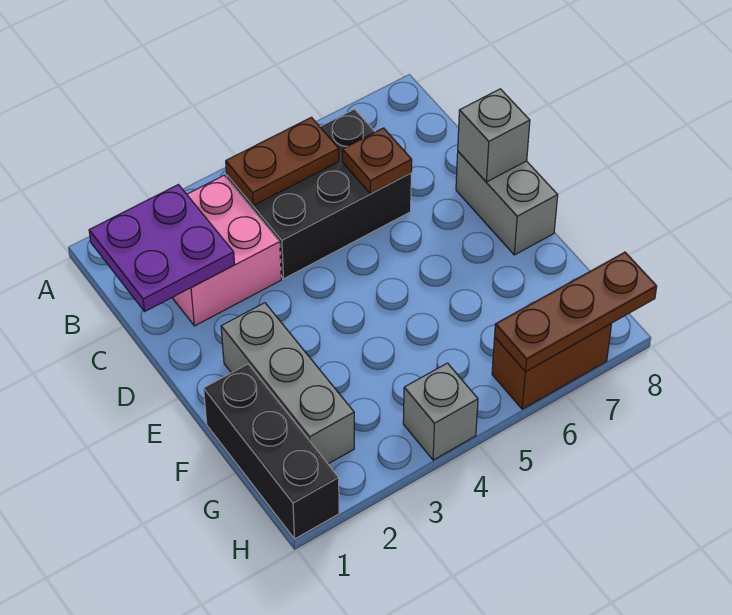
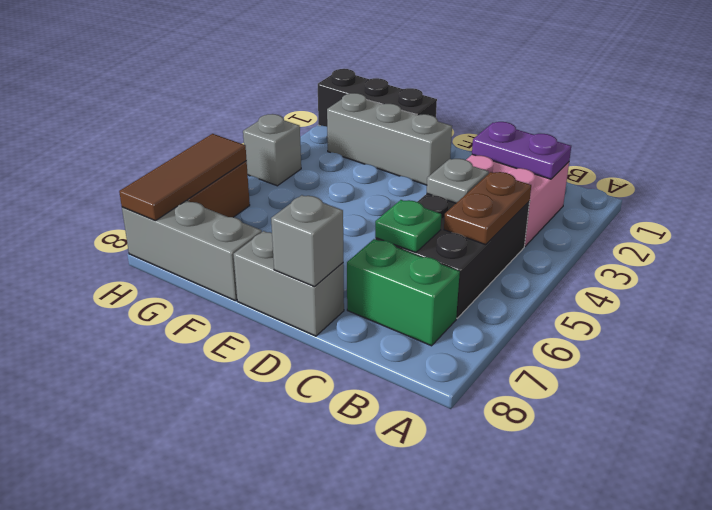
purple 2x2 plate [89,185,235,311] -> purple 1x2 plate [472,122,571,179]
none -> green 1x2 brick [347,239,460,346]
none -> grey 1x1 plate [427,159,489,203]
brown 1x1 plate [342,128,412,194] -> green 1x1 plate [375,200,441,253]
none -> grey 1x3 brick [122,201,262,301]
brown 1x3 plate [495,252,657,372] -> brown 1x3 tile [119,134,246,221]

